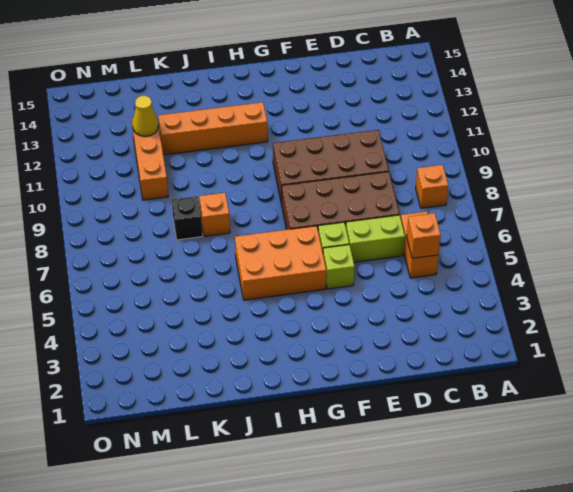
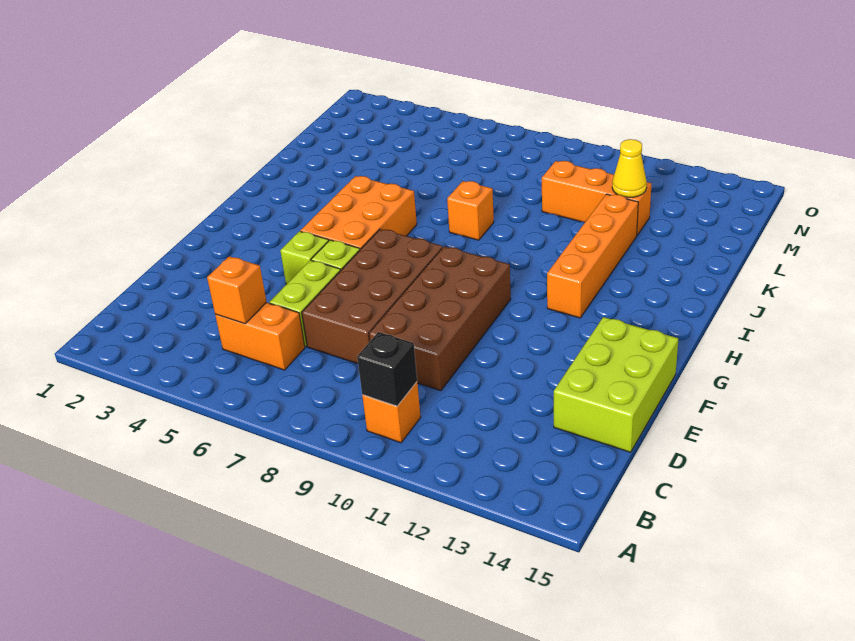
orange 1x1 brick [416,165,448,208] -> orange 1x1 brick moved to [362,382,421,443]
none -> lime 2x3 brick [554,317,678,452]
black 1x1 brick [172,196,203,240] -> black 1x1 brick moved to [357,332,417,406]

